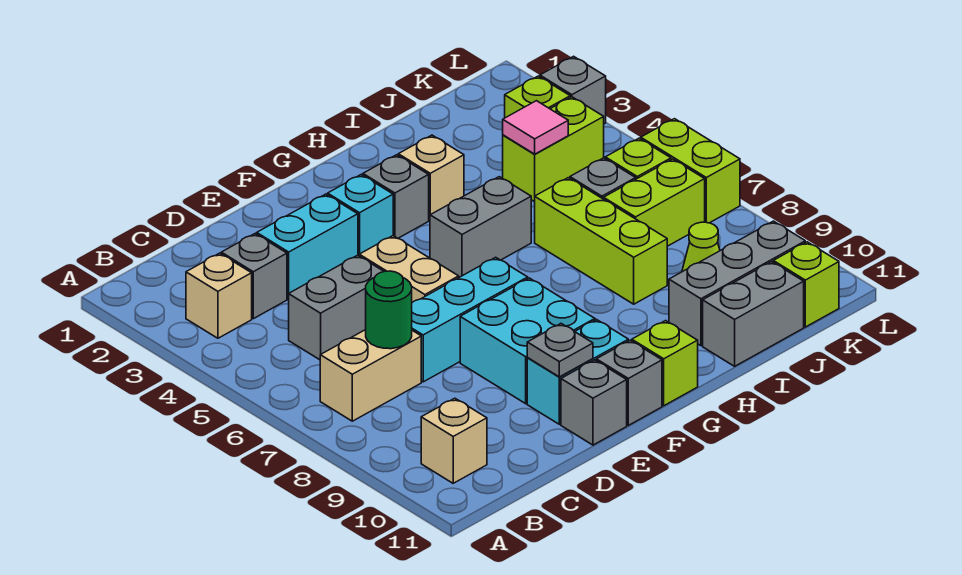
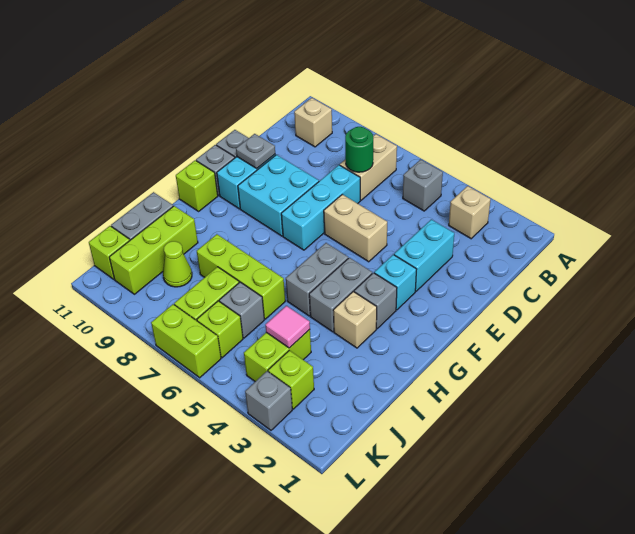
grey 1x1 brick [221,234,287,319] -> grey 1x1 brick moved to [403,159,443,211]
grey 1x2 brick [289,255,384,360] -> grey 1x2 brick moved to [309,258,372,332]
grey 1x3 brick [669,221,805,346] -> lime 1x3 brick [109,206,198,294]

